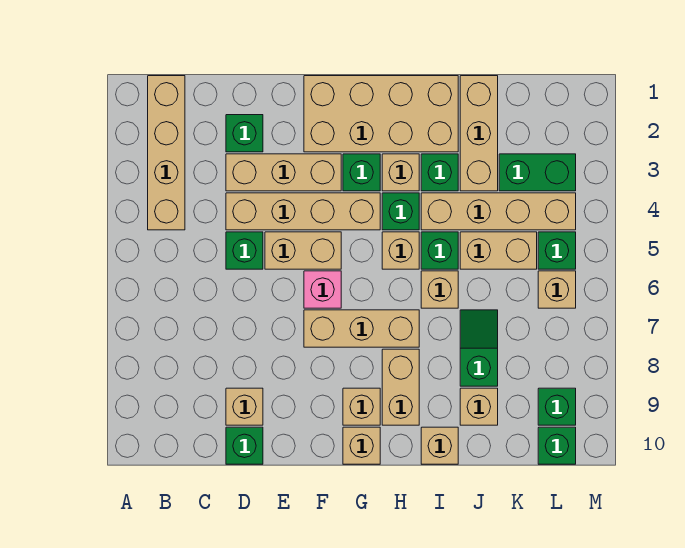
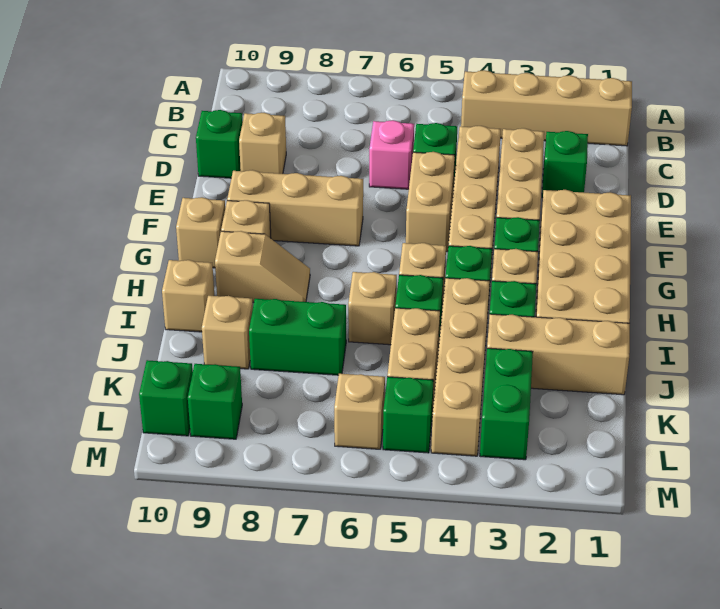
pink 1x1 brick [304,271,341,308] -> pink 1x1 brick moved to [369,120,414,189]
tan 1x3 brick [304,310,419,347] -> tan 1x3 brick turned to [227,170,363,246]
tan 1x2 brick [382,349,419,425] -> tan 1x2 slope [215,231,310,302]
green 1x2 slope [460,310,498,386] -> green 1x2 brick [249,299,346,375]

